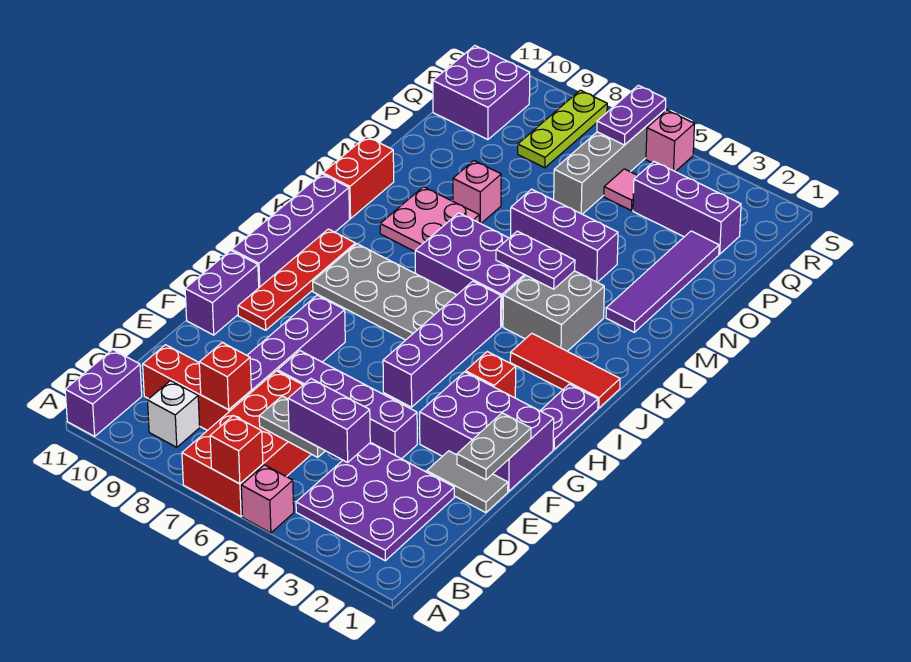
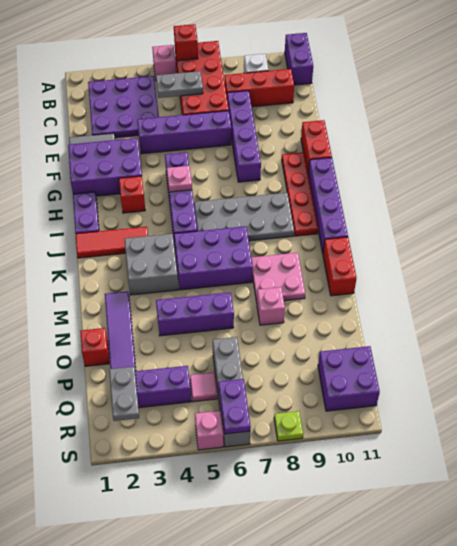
purple 1x2 brick [288,379,370,462] -> none
red 1x1 brick [199,343,251,410] -> red 1x1 brick moved to [80,328,109,366]
grey 1x2 plate [457,413,531,480] -> grey 1x2 plate moved to [109,367,139,421]
purple 1x2 brick [185,250,259,335] -> red 1x2 brick [301,120,332,171]
none -> pink 1x1 plate [167,166,192,192]
purple 1x2 plate [496,231,575,289] -> none
lime 1x3 plate [518,90,607,168] -> lime 1x1 plate [274,411,303,441]

